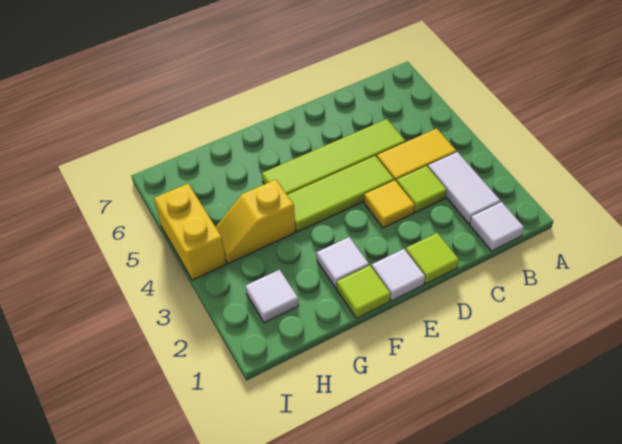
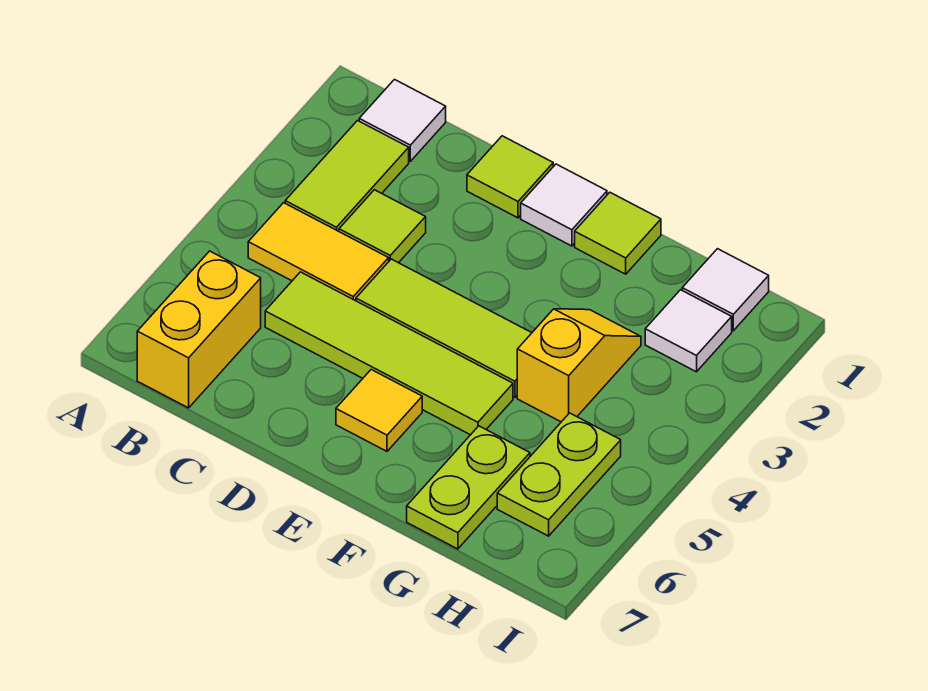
white 1x2 tile [428,152,500,224] -> lime 1x2 tile [285,121,409,231]
yellow 1x1 tile [364,180,415,228] -> yellow 1x1 tile moved to [336,370,422,451]
white 1x1 tile [317,237,369,288] -> white 1x1 tile moved to [682,249,769,331]
yellow 1x2 slope [216,180,295,264] -> yellow 1x2 slope turned to [517,309,641,422]
none -> lime 1x2 plate [407,426,530,549]
none -> lime 1x2 plate [497,413,621,536]
yellow 1x2 brick [154,184,226,280] -> yellow 1x2 brick moved to [137,251,261,408]

